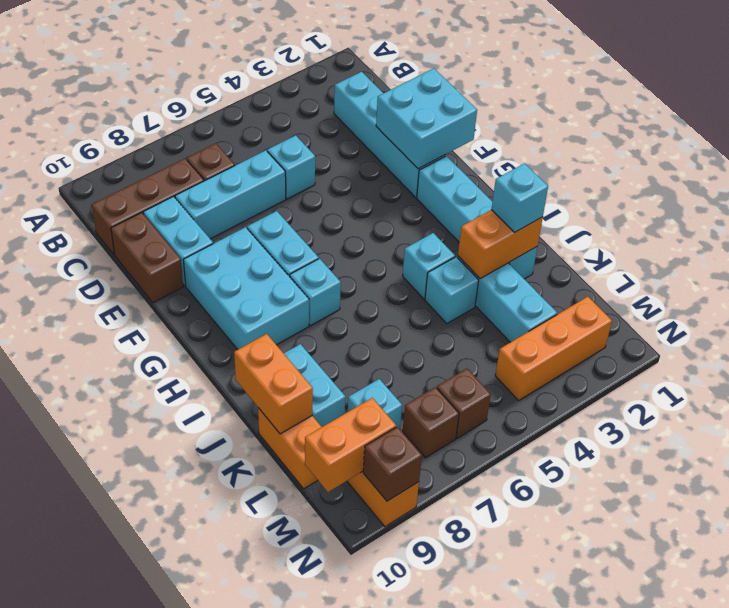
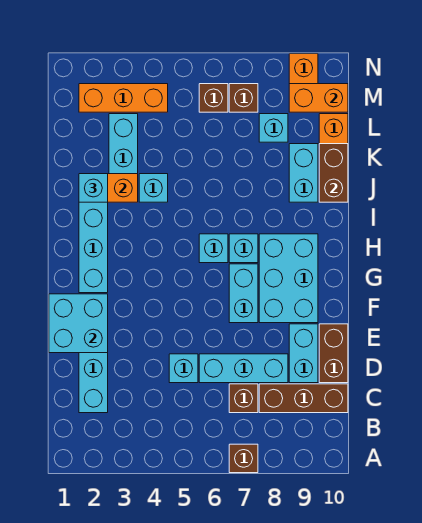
cyan 1x1 brick [403,233,455,299] -> cyan 1x1 brick moved to [199,234,228,263]
orange 1x2 brick [234,334,313,434] -> brown 1x2 brick [319,144,348,202]
brown 1x1 brick [363,427,422,501] -> brown 1x1 brick moved to [229,444,258,473]

